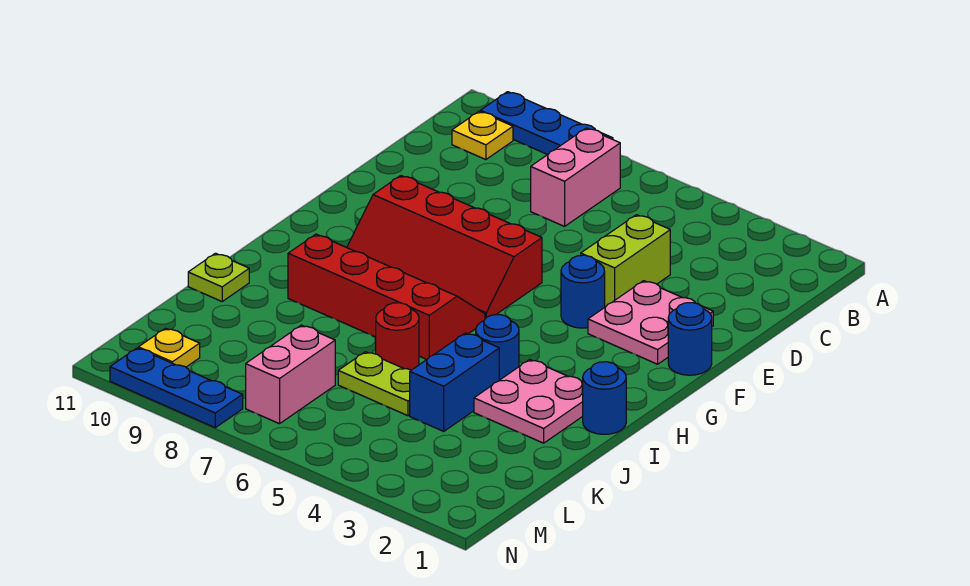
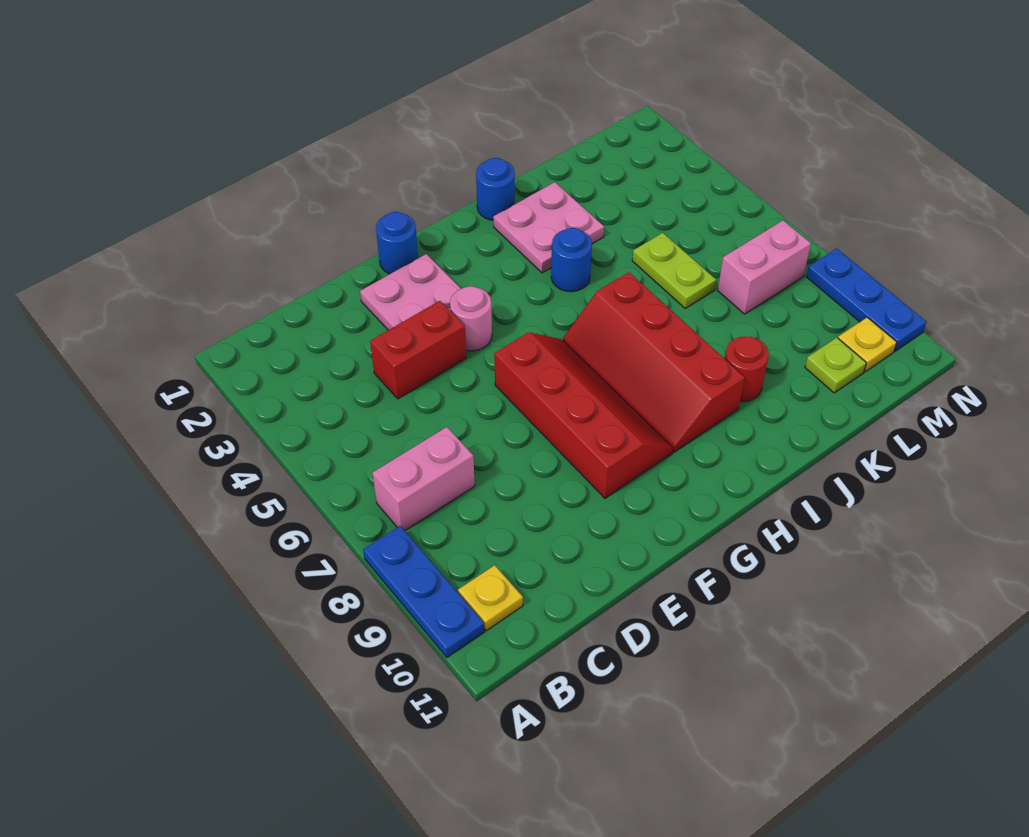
lime 1x2 brick [581,215,670,307] -> red 1x2 brick [370,301,466,399]
blue 1x1 round brick [561,255,605,328] -> pink 1x1 round brick [450,286,492,351]
blue 1x2 brick [410,333,499,431] -> none
red 1x1 round brick [376,303,419,370] -> red 1x1 round brick moved to [725,336,769,402]
lime 1x1 plate [188,253,249,301] -> lime 1x1 plate moved to [805,338,866,393]

